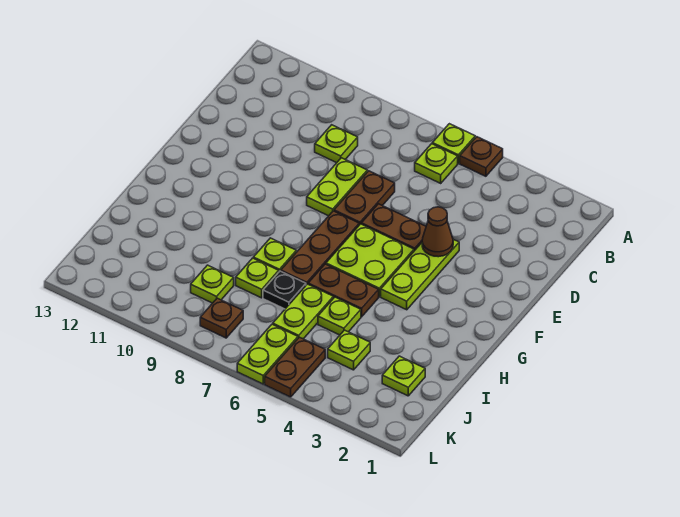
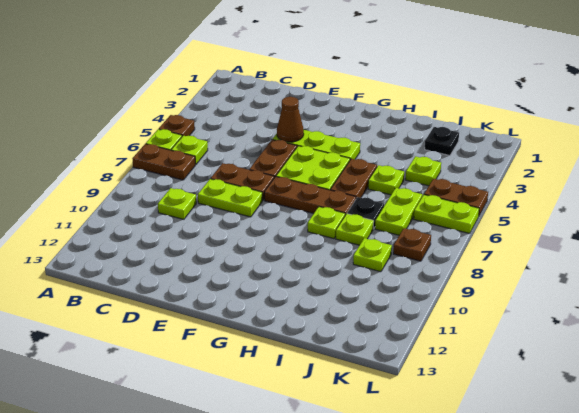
none -> brown 1x2 plate [132,144,195,180]
lime 1x2 plate [273,284,333,339] -> lime 1x2 plate turned to [375,188,422,235]
lime 1x1 plate [382,356,425,396] -> black 1x1 plate [425,127,459,156]

